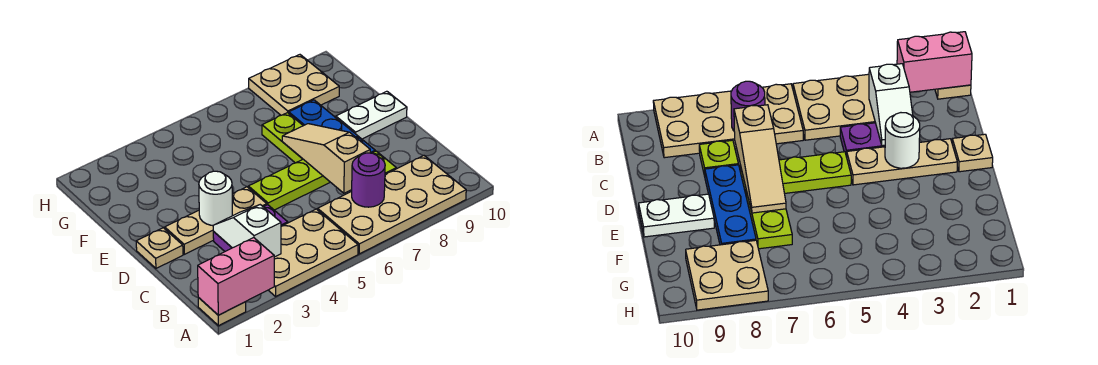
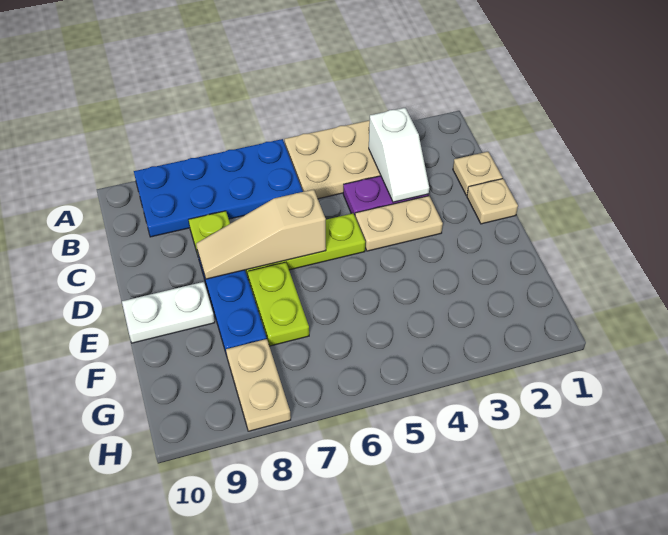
tan 1x1 plate [198,298,246,326] -> tan 1x1 plate moved to [453,152,502,195]
pink 1x2 brick [198,238,274,315] -> none
tan 2x4 plate [318,155,466,254] -> blue 2x4 plate [134,139,303,237]
purple 1x1 round brick [352,153,385,207] -> none
tan 1x3 slope [282,124,370,193] -> tan 1x3 slope turned to [196,189,326,279]
tan 1x3 plate [165,187,267,254] -> tan 1x2 plate [355,196,443,251]
white 1x1 round brick [199,171,232,226] -> none
tan 2x2 plate [249,55,339,115] -> tan 1x2 plate [226,339,291,431]

